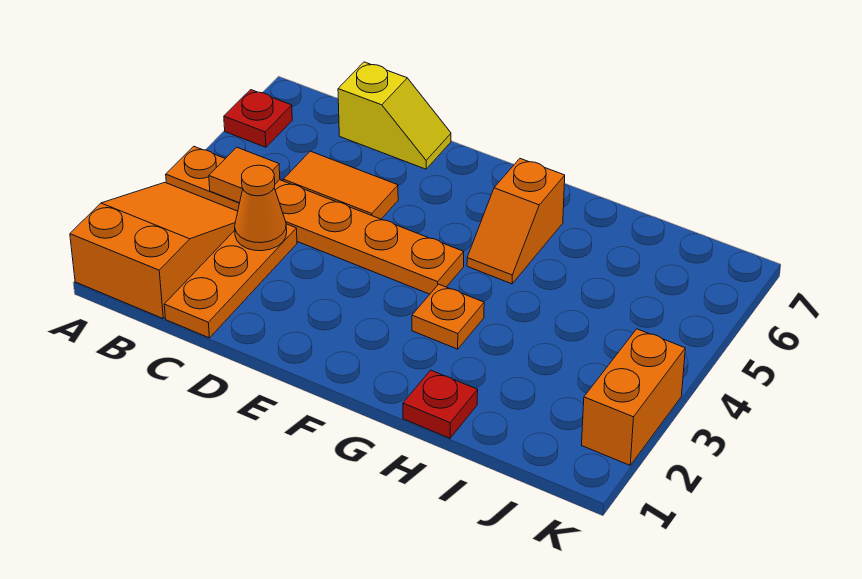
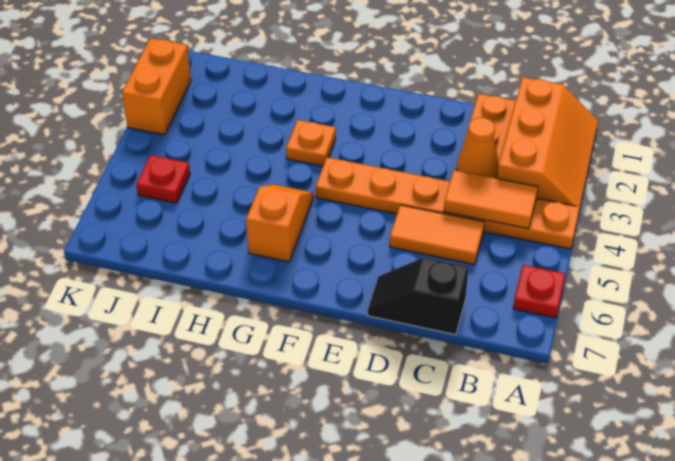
orange 2x3 slope [70,182,238,318] -> orange 2x3 slope turned to [497,77,598,207]
orange 1x1 tile [209,147,280,203] -> orange 1x2 tile [444,170,538,229]
yellow 1x2 slope [338,62,451,169] -> black 1x2 slope [368,257,469,335]
red 1x1 plate [403,370,478,438] -> red 1x1 plate moved to [136,155,190,203]

